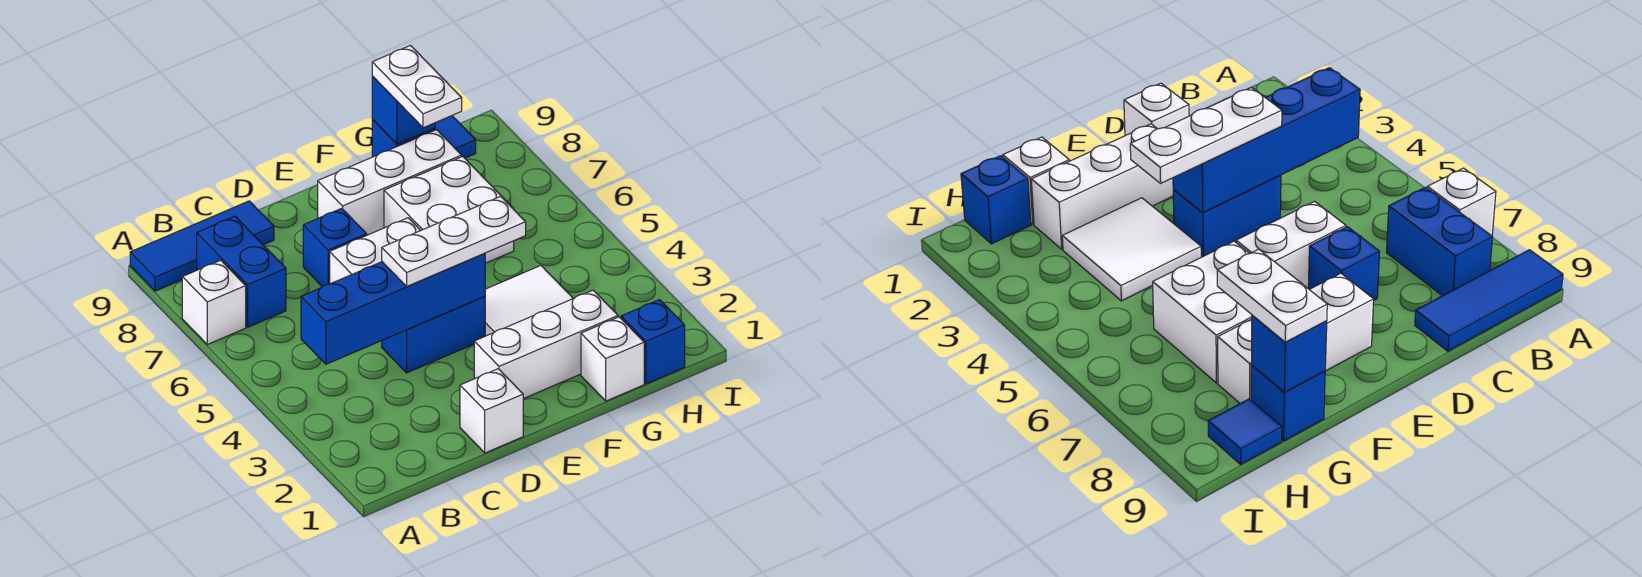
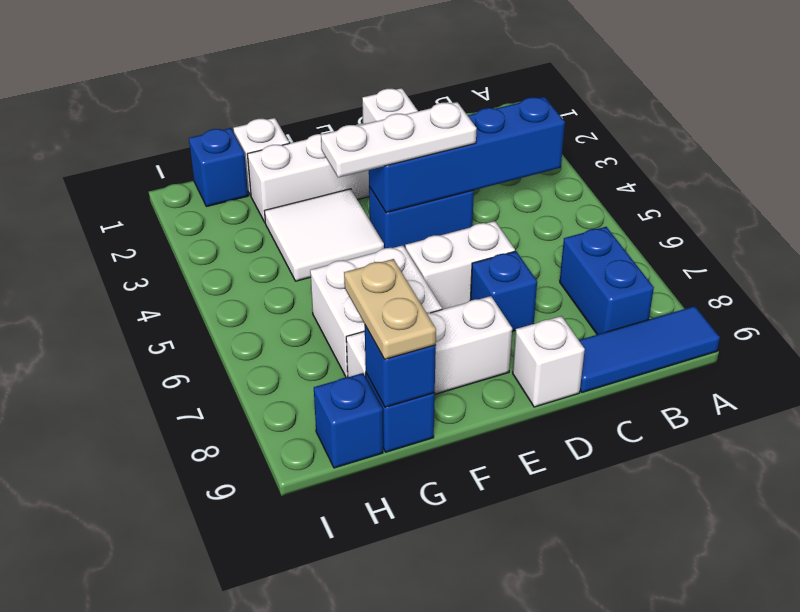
white 1x1 brick [182,260,246,345] -> white 1x1 brick moved to [513,316,585,407]
white 1x2 plate [372,46,462,128] -> tan 1x2 plate [344,259,436,359]
blue 1x1 tile [435,116,476,158] -> blue 1x1 brick [314,373,383,468]

